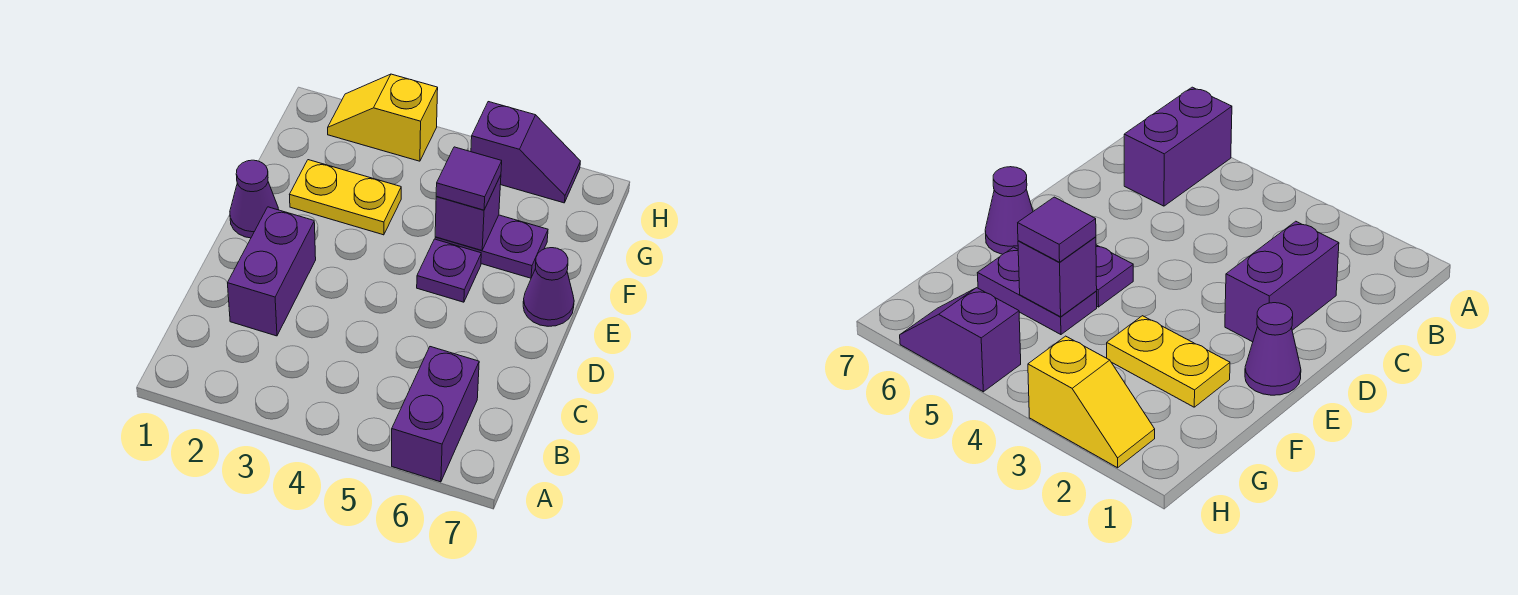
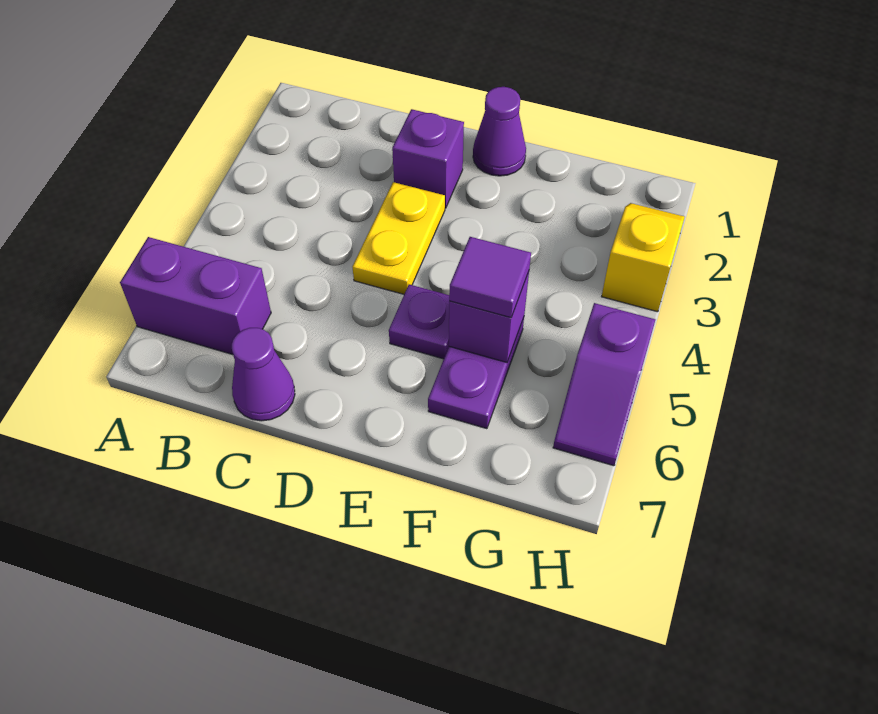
purple 1x2 brick [228,207,316,336] -> purple 1x1 brick [392,109,464,208]
purple 1x1 cone [523,248,574,326] -> purple 1x1 cone moved to [231,328,295,421]
yellow 1x2 plate [289,160,401,235] -> yellow 1x2 plate moved to [353,182,445,294]

